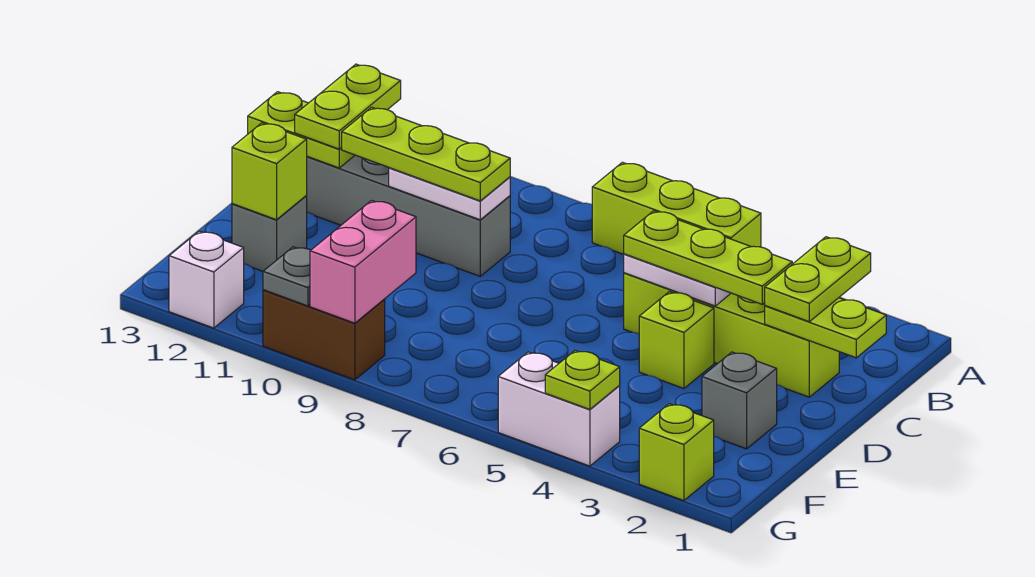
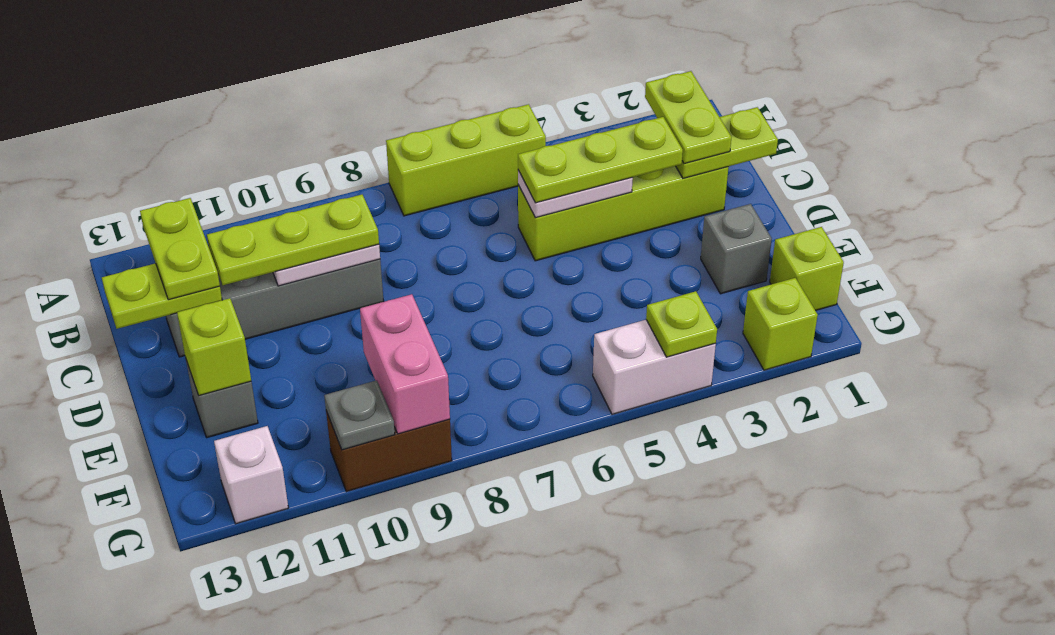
lime 1x1 brick [639,292,714,388] -> lime 1x1 brick moved to [770,227,844,311]

